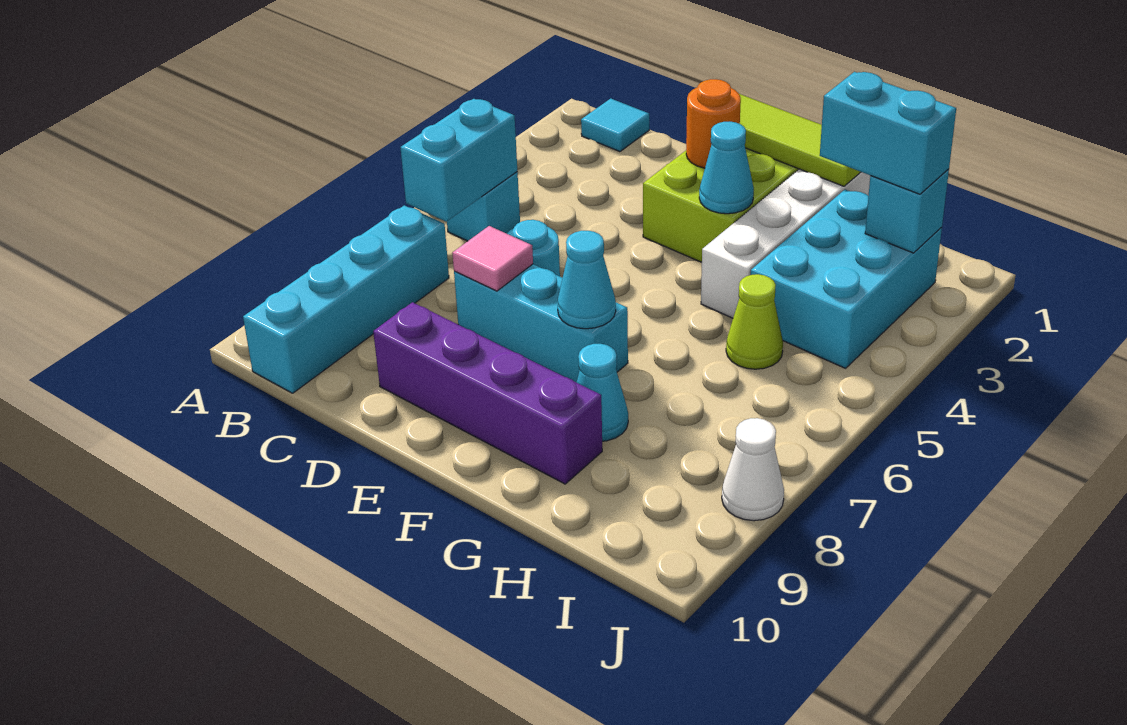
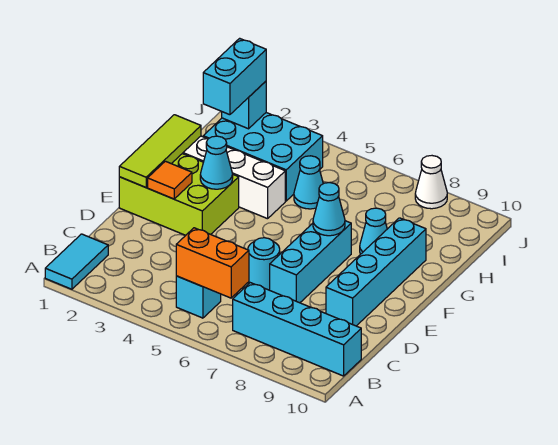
cyan 1x1 tile [581,98,649,152] -> cyan 1x2 tile [45,234,108,289]
cyan 1x2 brick [400,99,517,222] -> orange 1x2 brick [176,228,249,298]
pink 1x1 tile [452,226,533,291] -> none
purple 1x4 brick [373,302,602,484] -> cyan 1x4 brick [326,218,426,326]
orange 1x1 round brick [686,79,741,168] -> orange 1x1 tile [148,161,192,199]
lime 1x1 cone [726,274,783,369] -> cyan 1x1 cone [294,156,323,209]

